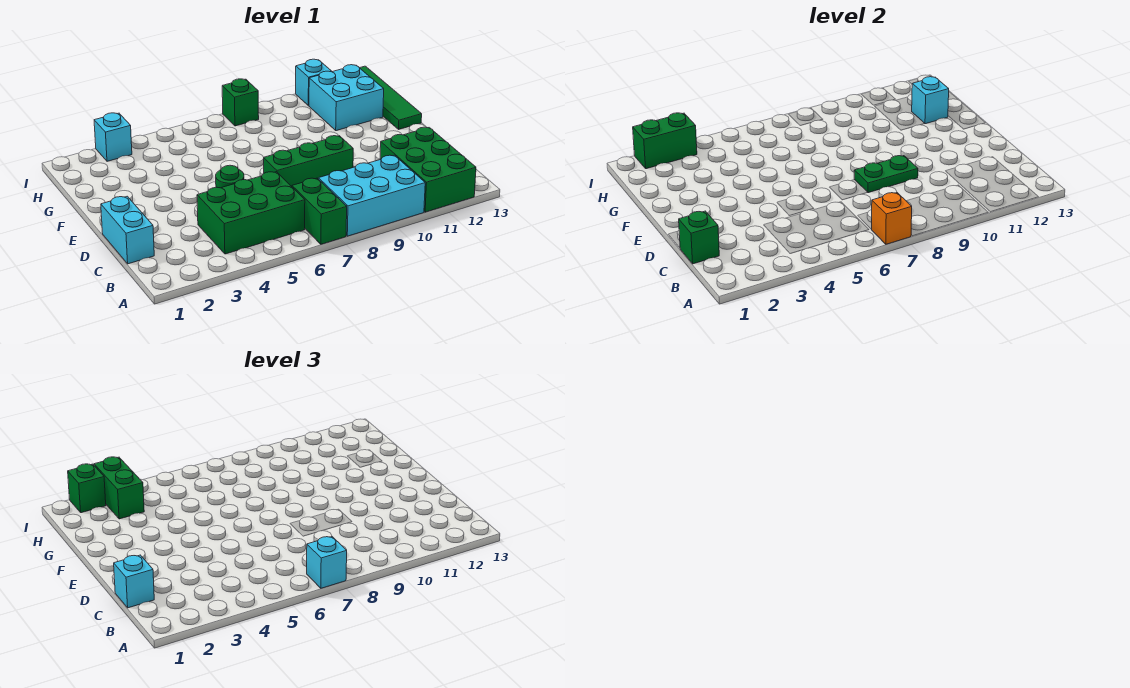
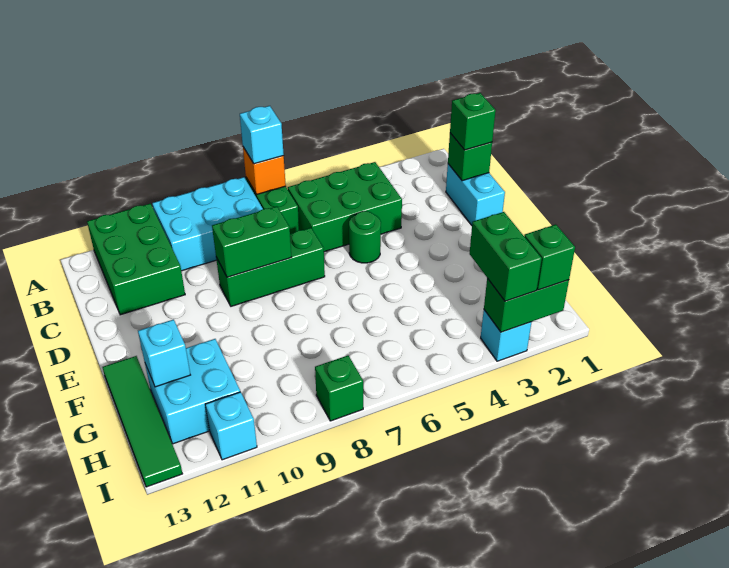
cyan 1x1 brick [114,555,154,608] -> green 1x1 brick [450,93,496,150]
green 1x2 plate [854,156,918,193] -> green 1x2 brick [212,206,291,277]

